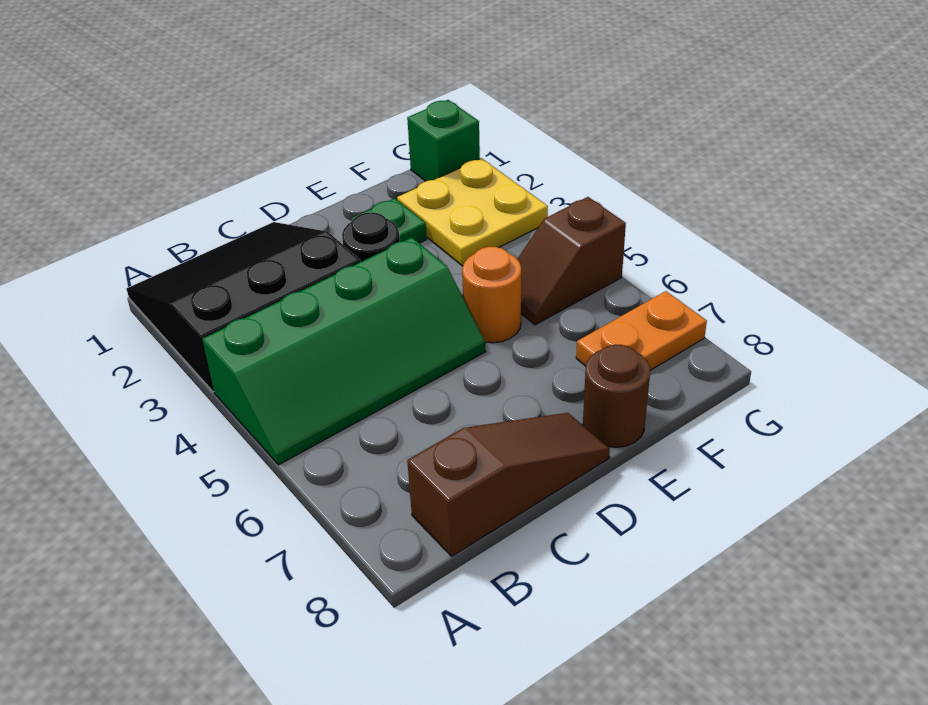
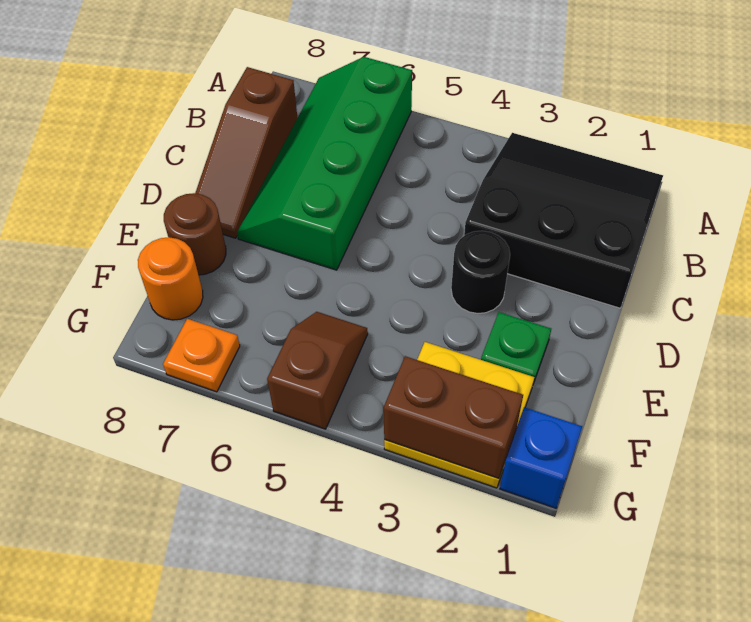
black 3x3 slope [127,222,361,392] -> black 3x3 slope turned to [464,133,663,308]
green 2x4 slope [202,238,485,465] -> green 2x4 slope moved to [237,57,412,270]
orange 1x1 round brick [462,247,521,343] -> orange 1x1 round brick moved to [138,237,203,320]
orange 1x2 plate [576,291,707,370] -> orange 1x1 plate [163,319,240,392]
green 1x1 brick [407,100,480,181] -> blue 1x1 brick [500,407,582,508]
none -> brown 1x2 brick [384,356,523,478]

